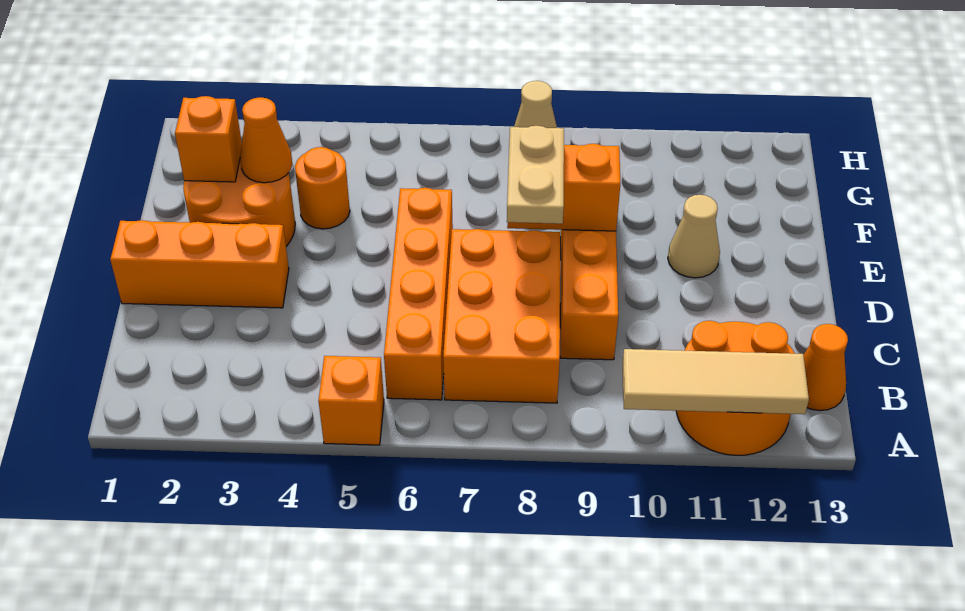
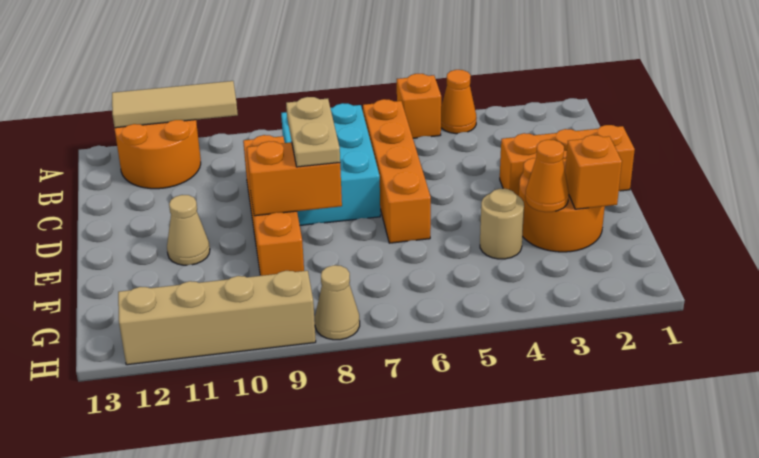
orange 2x3 brick [443,229,560,403] -> cyan 2x3 brick [281,103,380,225]
orange 1x1 cone [804,324,848,411] -> orange 1x1 cone moved to [441,70,476,134]
orange 1x1 round brick [295,147,350,229] -> tan 1x1 round brick [480,189,524,259]
none -> tan 1x4 brick [118,271,316,365]

